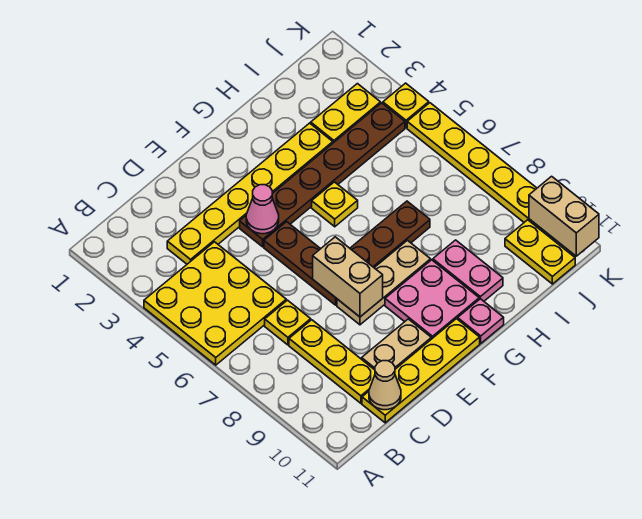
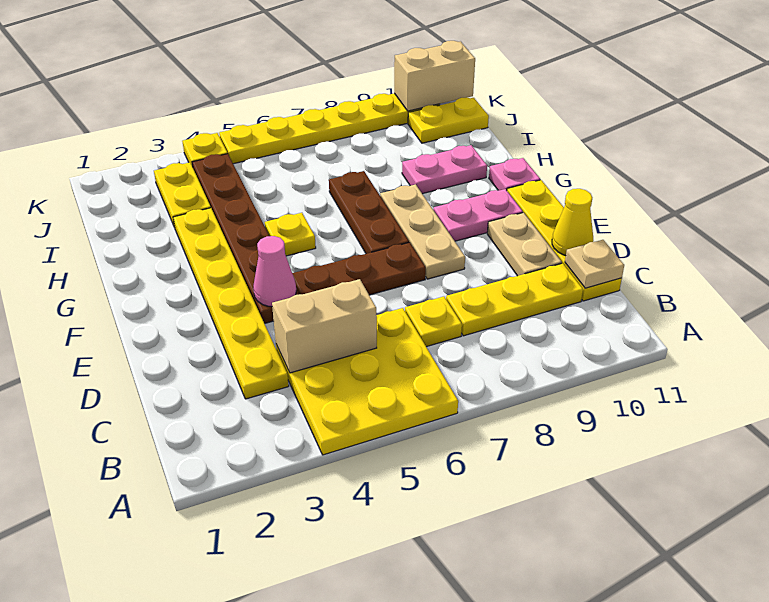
tan 1x1 cone [369,361,401,410] -> tan 1x1 plate [565,240,624,288]
none -> yellow 1x1 cone [552,189,593,255]
tan 1x2 brick [313,237,383,317] -> tan 1x2 brick moved to [272,279,377,373]
pink 2x2 plate [385,260,479,339] -> pink 1x2 plate [433,189,523,241]

